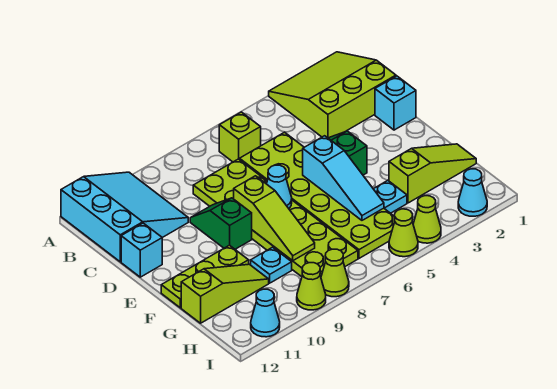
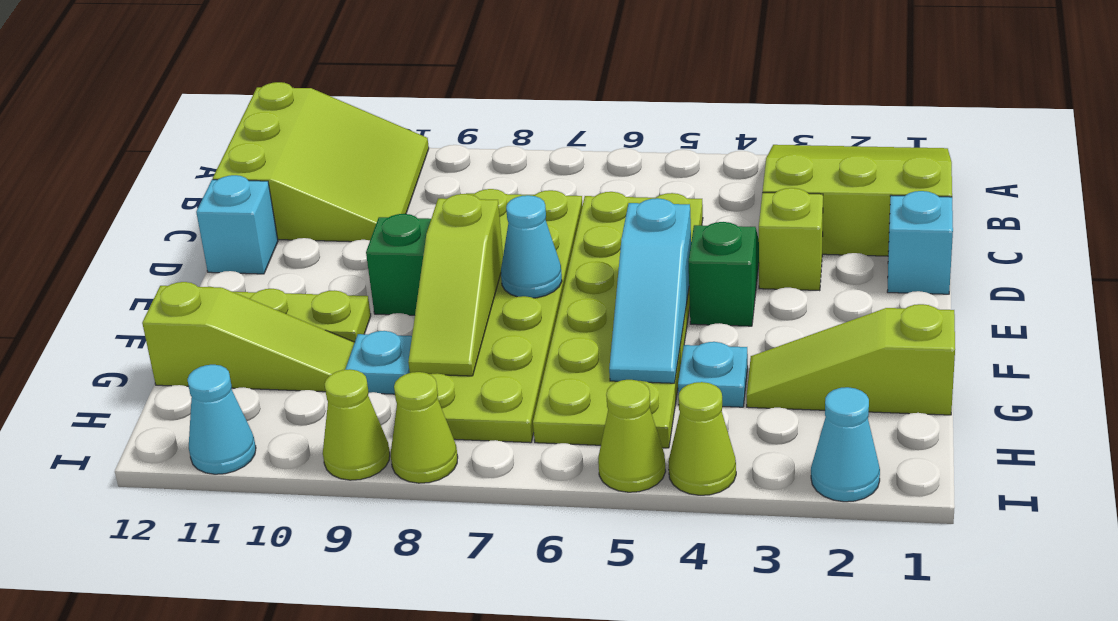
cyan 3x3 slope [61,172,188,262] -> lime 3x3 slope [213,82,429,242]
lime 1x1 brick [219,112,261,162] -> lime 1x1 brick moved to [759,188,823,291]
lime 1x3 slope [389,144,476,203] -> lime 1x3 slope turned to [747,304,955,415]

